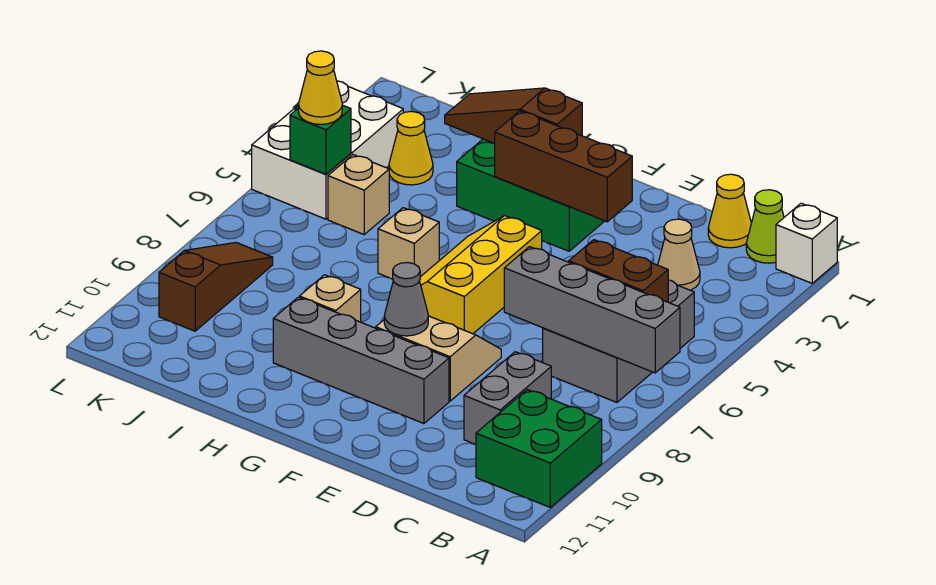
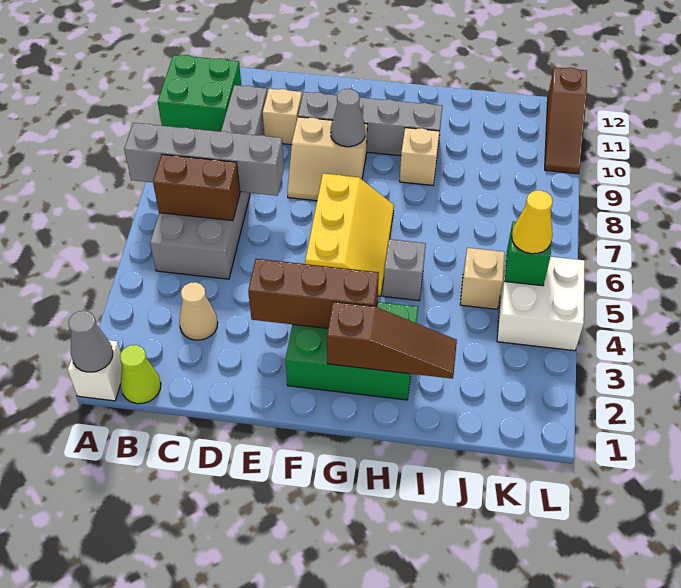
none -> grey 1x1 cone [69,311,113,372]
yellow 1x1 cone [708,174,751,248] -> none
none -> grey 1x1 brick [383,239,426,301]
tan 1x1 brick [378,208,439,279] -> tan 1x1 brick moved to [263,89,302,145]
yellow 1x1 cone [389,111,433,185] -> none
white 2x3 brick [252,81,403,219] -> white 2x2 brick [497,253,585,351]
brown 1x3 slope [159,243,273,331] -> brown 1x3 slope moved to [545,67,587,174]

